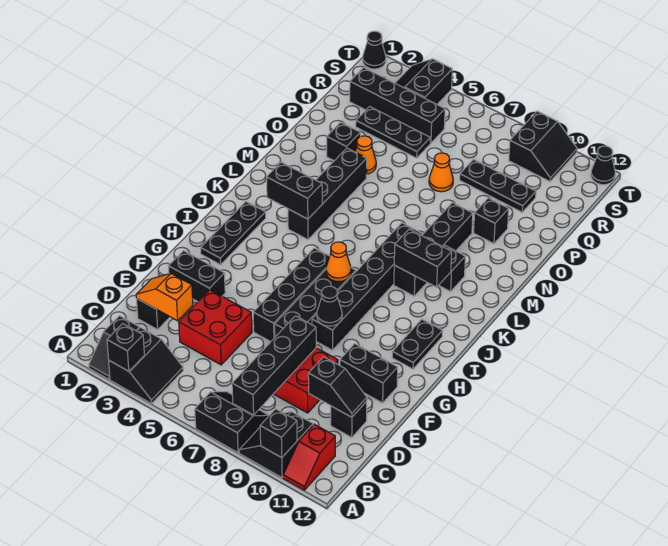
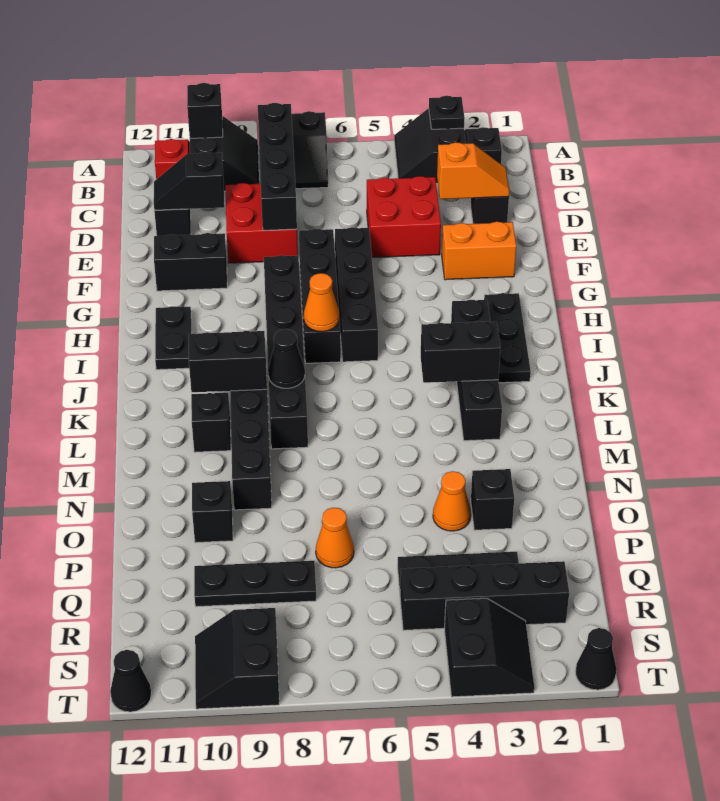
black 1x1 brick [107,324,144,371] -> black 1x1 plate [429,96,465,129]
black 1x2 brick [168,251,225,302] -> orange 1x2 brick [442,222,516,280]
black 1x1 cone [317,286,342,326] -> black 1x1 cone moved to [268,329,305,388]
black 1x4 brick [288,148,367,240] -> black 1x4 brick moved to [451,300,502,441]

